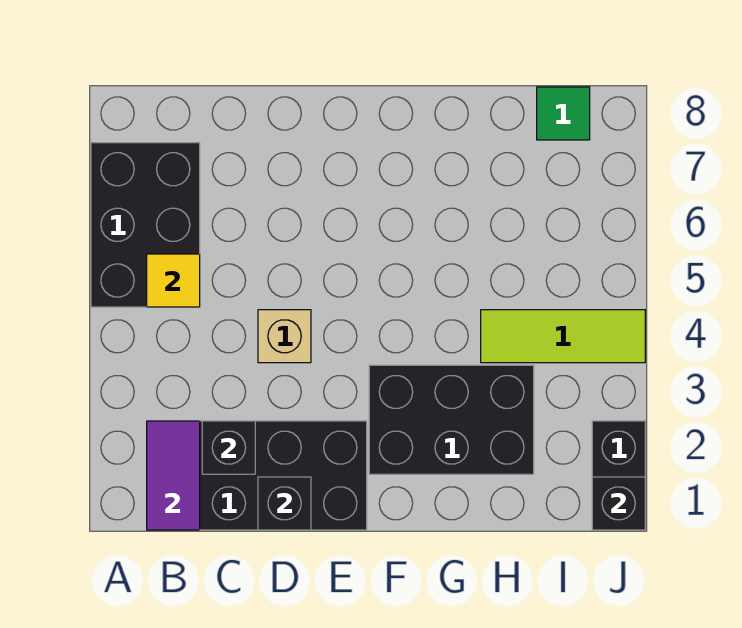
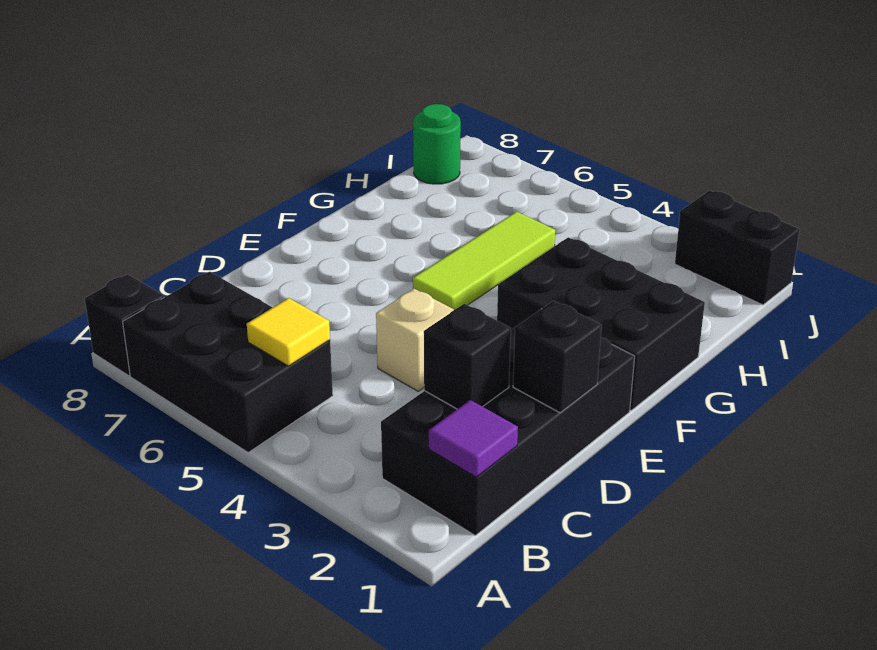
purple 1x2 tile [147,421,200,530] -> purple 1x1 tile [429,400,518,477]
black 2x3 brick [369,365,534,474] -> black 2x3 brick turned to [497,237,705,410]
lime 1x3 tile [481,310,645,363] -> lime 1x3 tile moved to [413,212,555,310]
green 1x1 tile [537,87,590,140] -> green 1x1 round brick [413,104,461,184]
black 1x1 brick [592,477,645,530] -> black 1x1 brick moved to [85,274,164,376]

